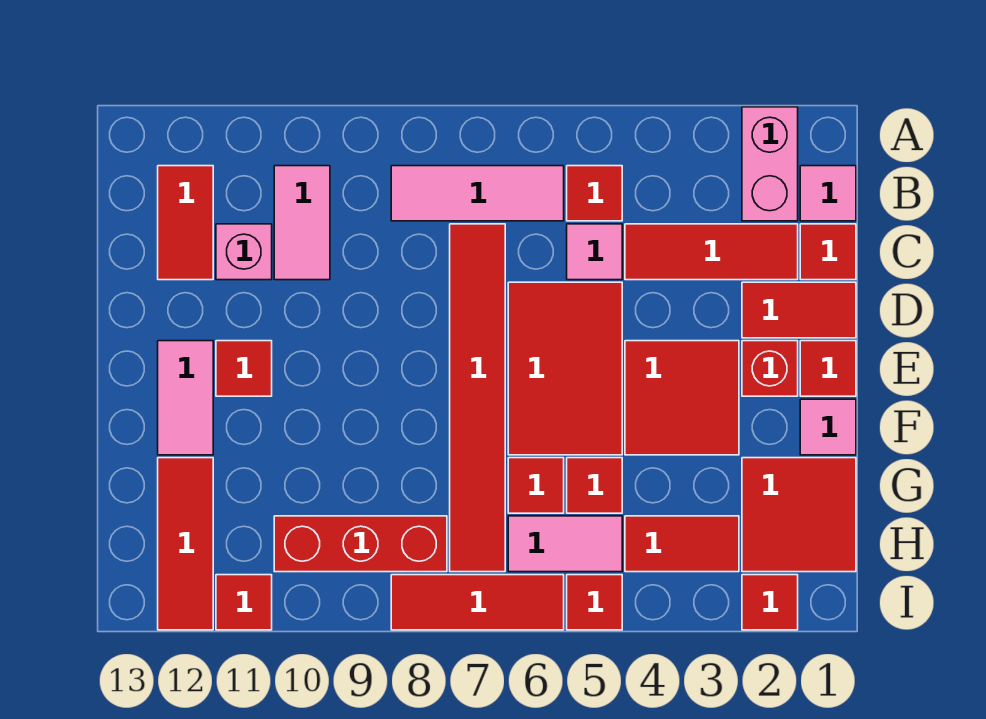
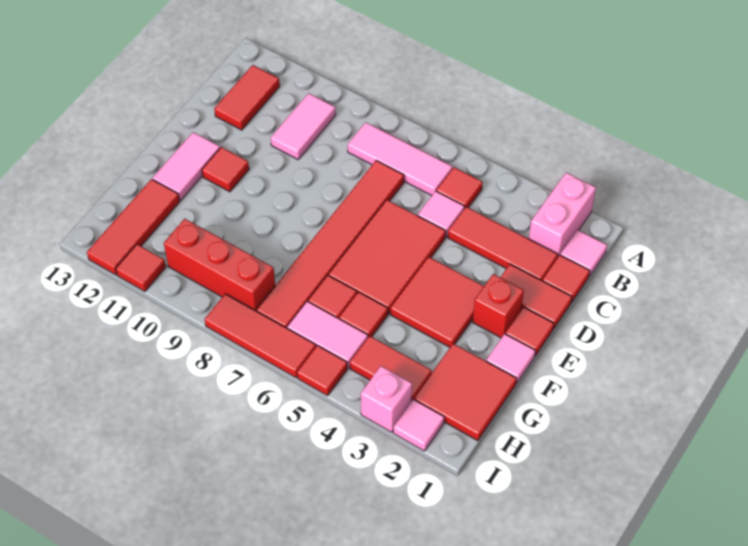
pink 1x1 brick [216,224,272,280] -> pink 1x1 brick moved to [361,366,412,432]
red 1x1 tile [742,575,798,630] -> pink 1x1 tile [393,399,444,451]

